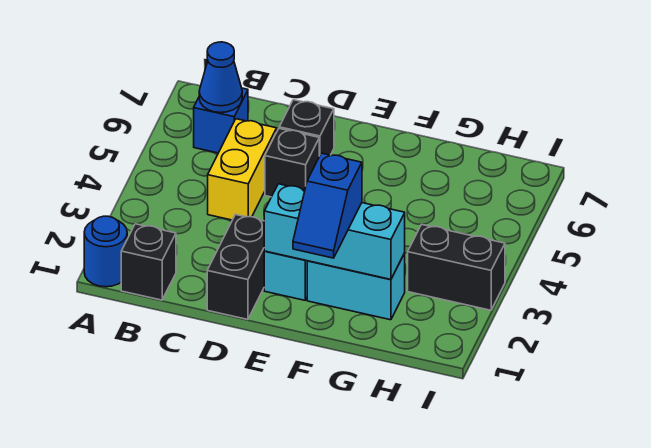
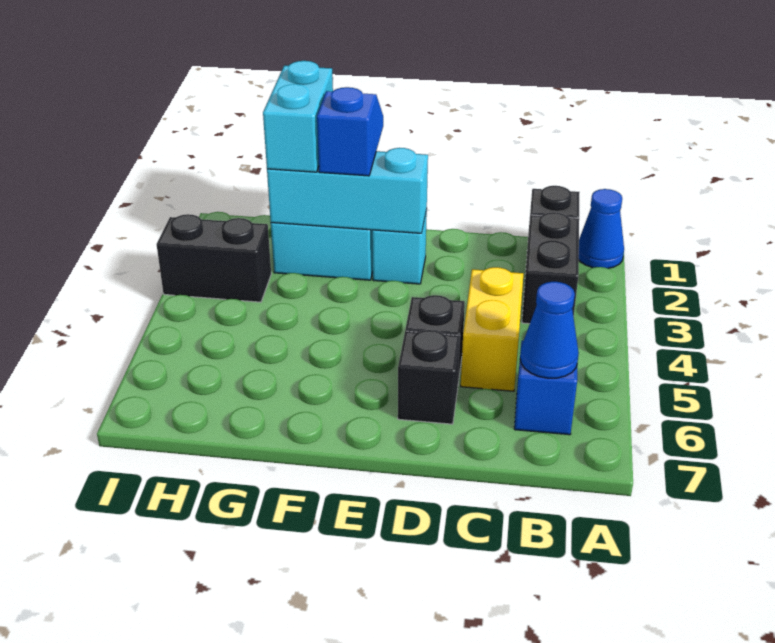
blue 1x1 round brick [84,216,127,287] -> blue 1x1 cone [579,189,624,268]
black 1x2 brick [207,215,265,320] -> black 1x2 brick moved to [522,212,579,324]
none -> cyan 1x2 brick [263,61,333,172]

